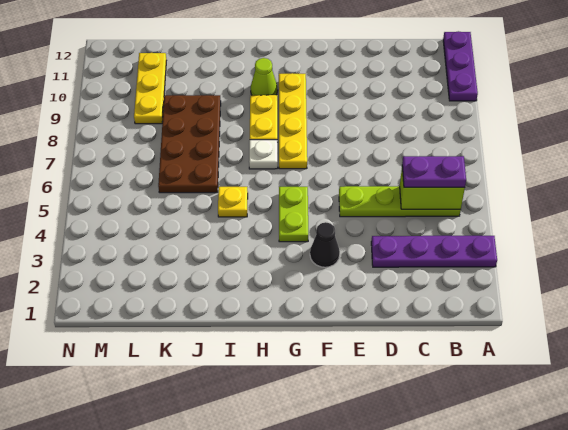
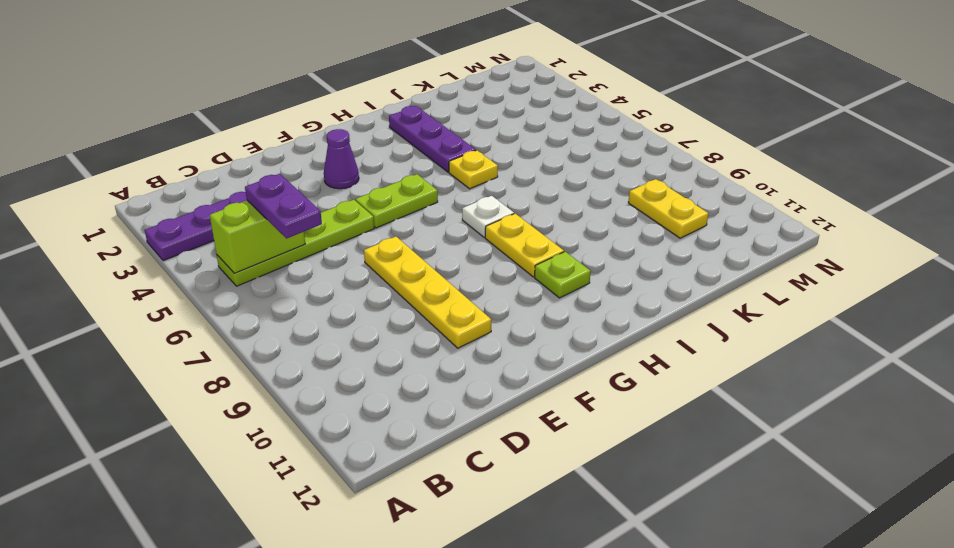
purple 1x3 plate [443,31,478,101] -> purple 1x3 plate moved to [389,106,476,172]
purple 1x2 plate [402,156,466,187] -> purple 1x2 plate turned to [245,174,322,239]
black 1x1 cone [310,222,340,267] -> purple 1x1 cone [324,129,359,189]
lime 1x2 plate [279,187,308,242] -> lime 1x2 plate turned to [355,174,438,228]
yellow 1x4 plate [279,73,307,169] -> yellow 1x4 plate moved to [364,237,491,348]
lime 1x1 cone [251,58,278,95] -> lime 1x1 plate [535,252,591,298]
brown 2x4 plate [158,95,221,193] -> none
yellow 1x3 plate [134,53,166,124] -> yellow 1x2 plate [628,179,708,238]

